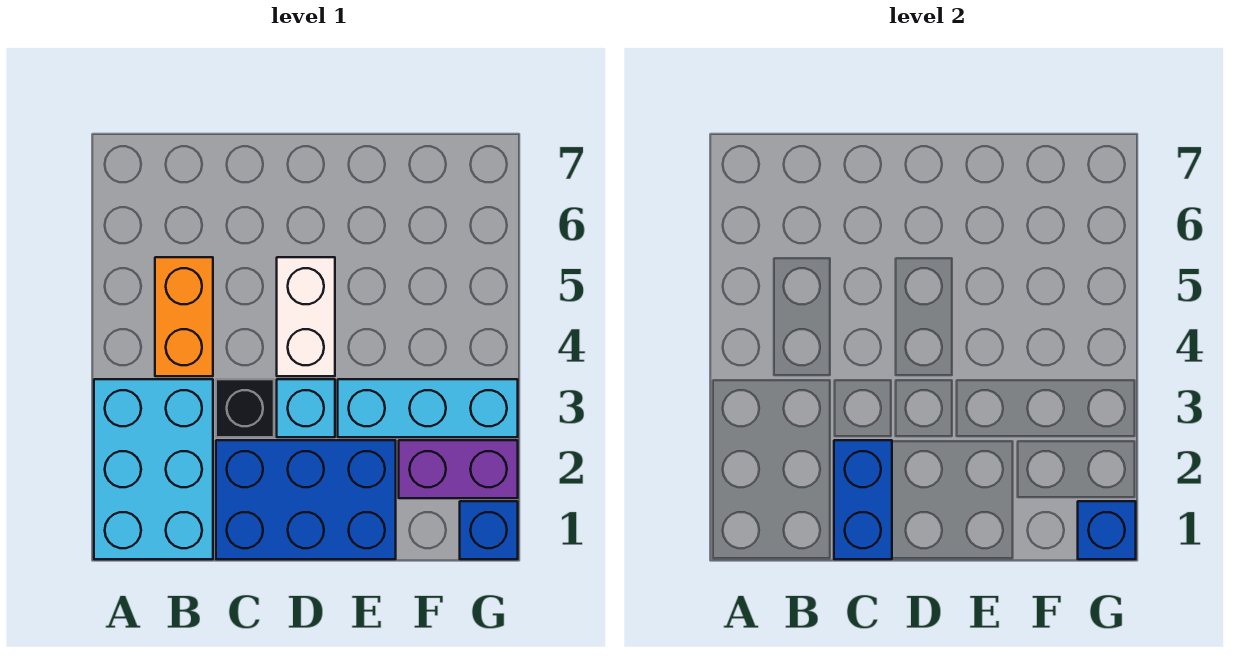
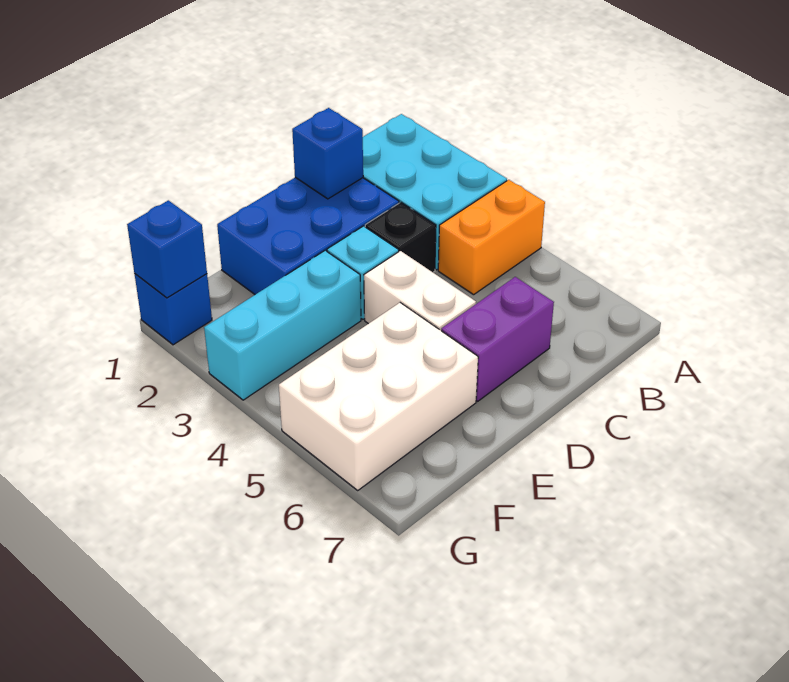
orange 1x2 brick [155,257,213,376] -> orange 1x2 brick turned to [438,180,545,295]
blue 1x2 brick [834,440,892,559] -> blue 1x1 brick [292,108,363,199]
none -> white 2x3 brick [279,303,478,490]
purple 1x2 brick [399,440,518,498] -> purple 1x2 brick moved to [441,277,554,401]

